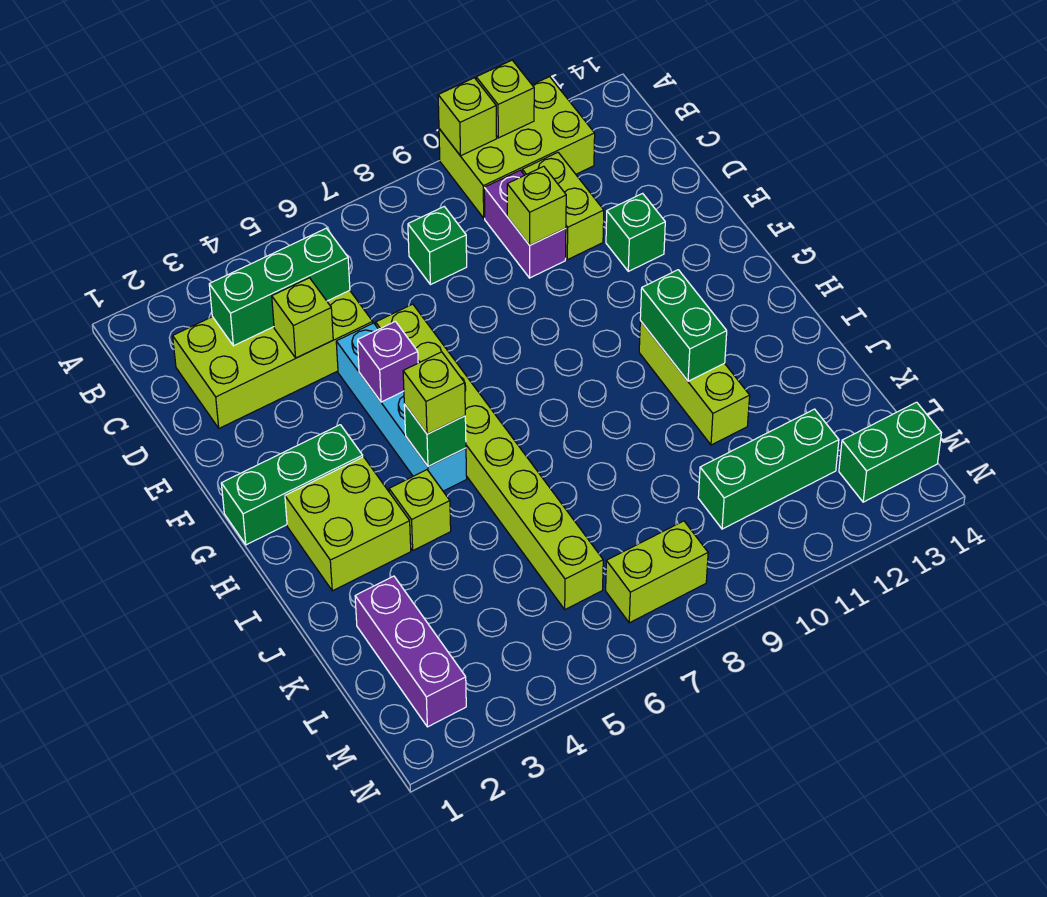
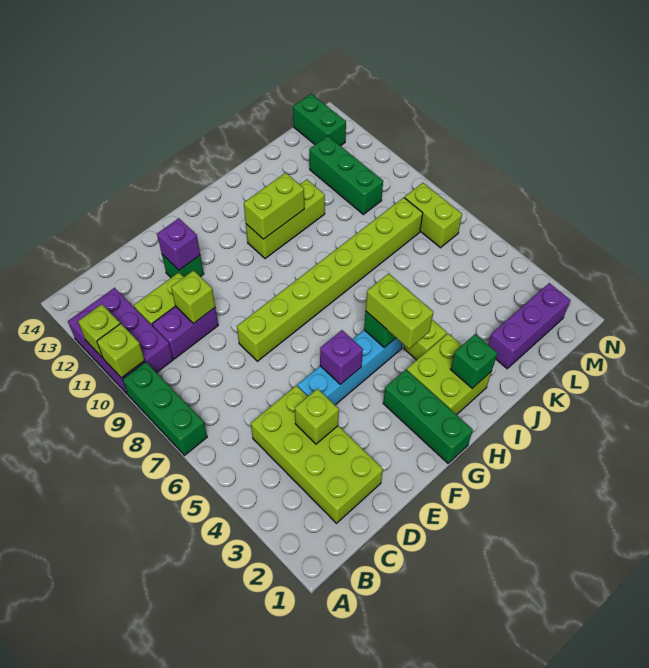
lime 2x3 brick [439,77,595,218] -> purple 2x3 brick [68,288,173,395]
green 1x3 brick [209,228,350,346] -> green 1x3 brick moved to [123,362,207,455]
green 1x1 brick [408,207,467,285] -> green 1x1 brick moved to [451,334,497,388]
lime 1x8 brick [376,304,603,609] -> lime 1x8 brick moved to [237,197,423,361]
none -> purple 1x1 brick [157,218,200,270]
lime 1x1 brick [403,352,465,434] -> lime 1x2 brick [366,273,433,349]
green 1x2 brick [640,270,727,381] -> lime 1x2 brick [244,173,304,239]

